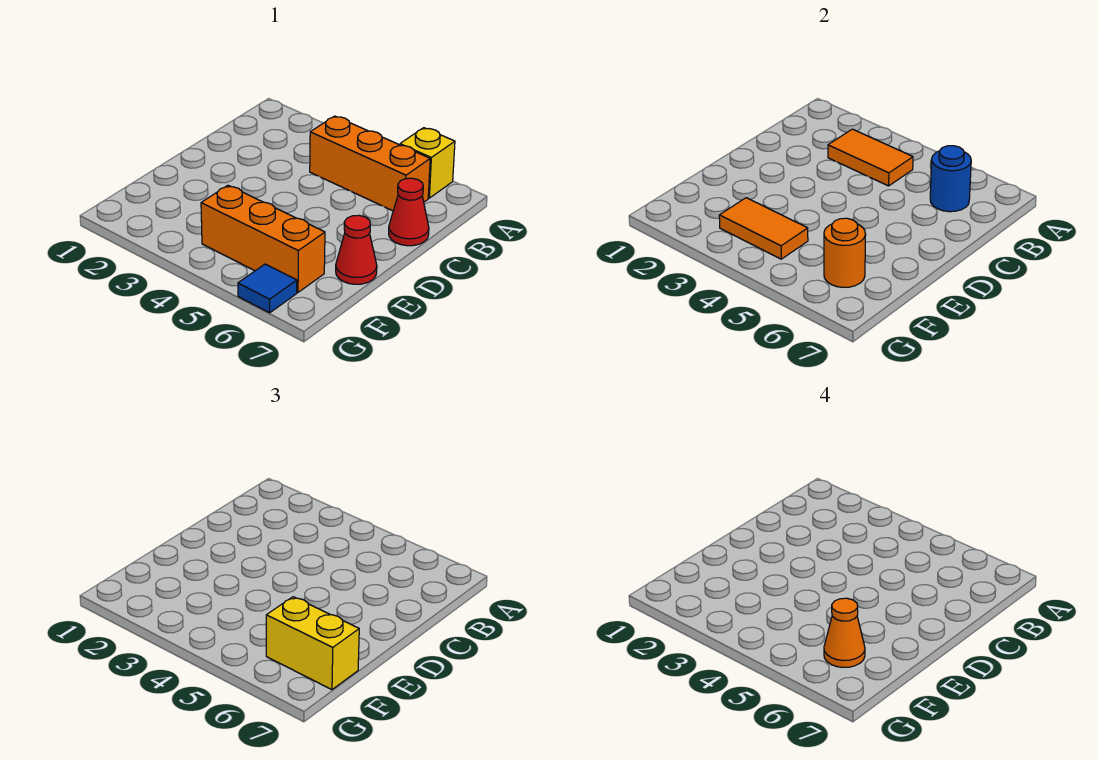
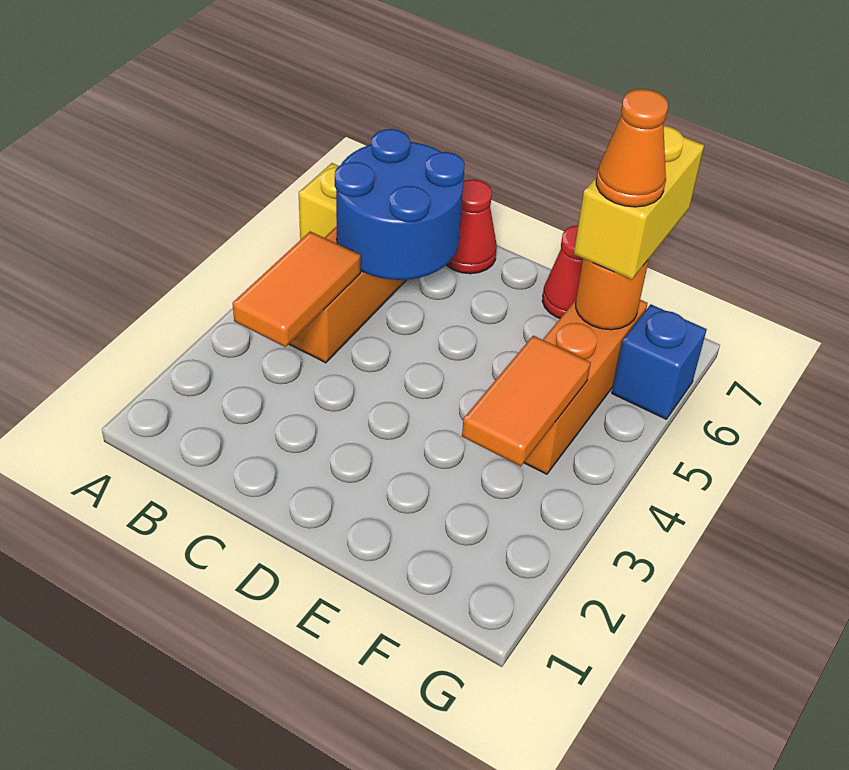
blue 1x1 round brick [930,146,971,212] -> blue 2x2 round brick [335,129,465,280]
blue 1x1 tile [238,264,297,313] -> blue 1x1 brick [612,304,707,419]

